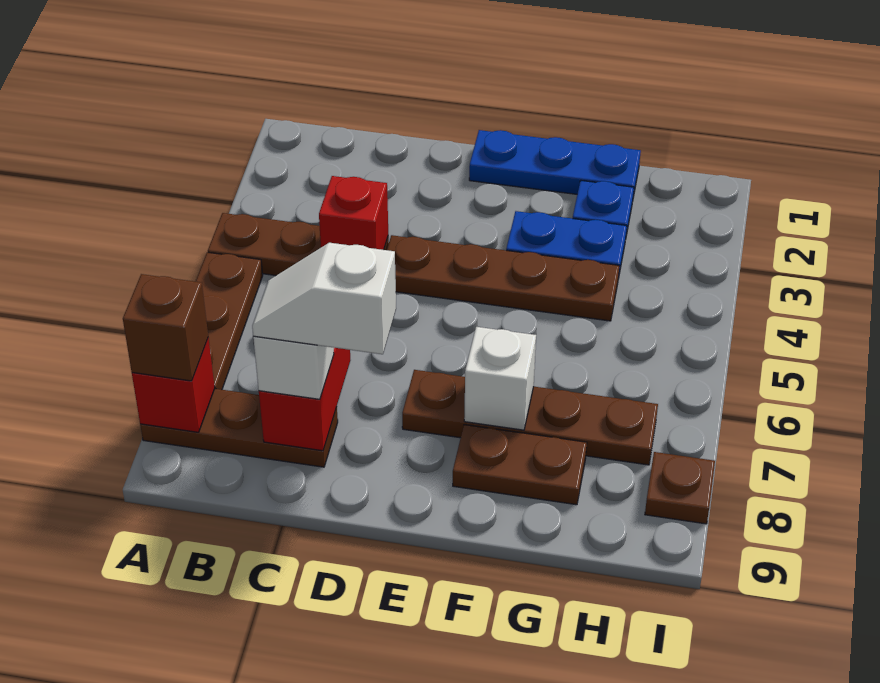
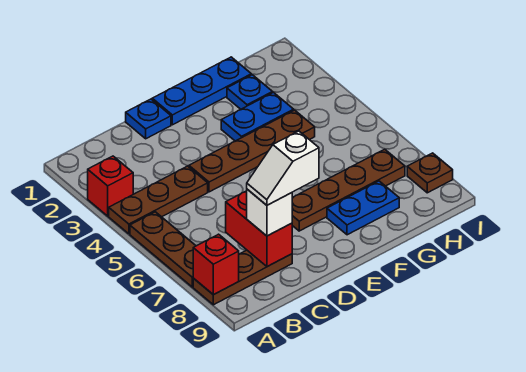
brown 1x1 brick [123,274,208,381] -> none
red 1x1 brick [319,176,388,250] -> red 1x1 brick moved to [88,156,133,216]
none -> blue 1x1 plate [126,99,171,139]
white 1x1 brick [464,327,536,430] -> none
brown 1x2 plate [453,425,587,505] -> blue 1x2 plate [327,181,399,235]

